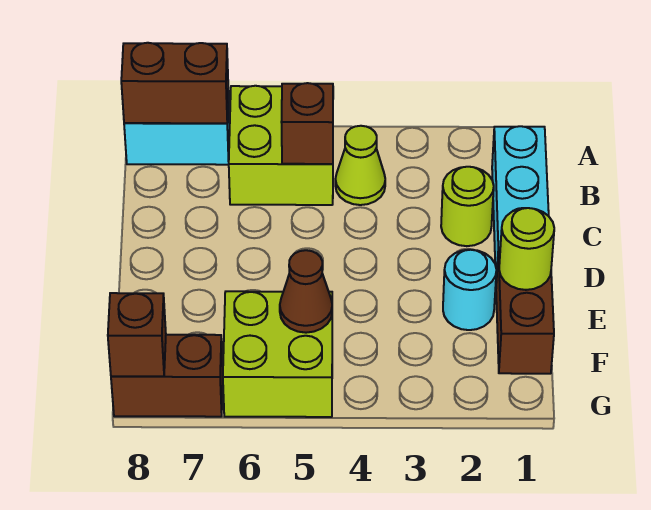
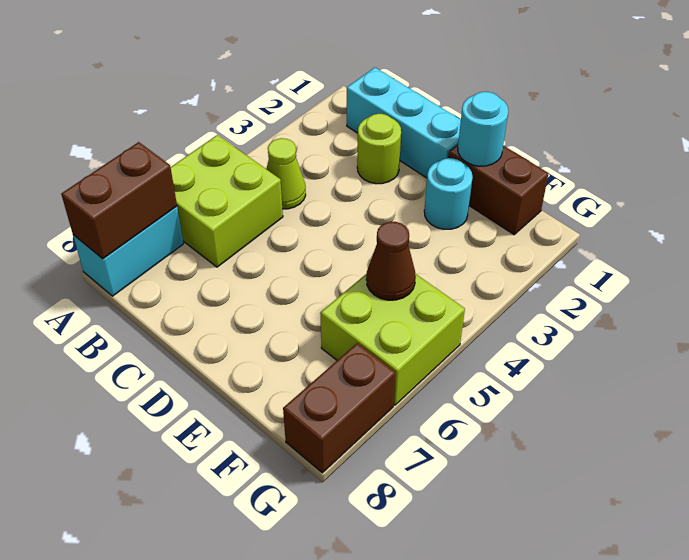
brown 1x1 brick [281,83,333,164] -> none
lime 1x1 round brick [499,208,554,290] -> cyan 1x1 round brick [458,92,508,166]
brown 1x1 brick [108,293,166,376] -> none

